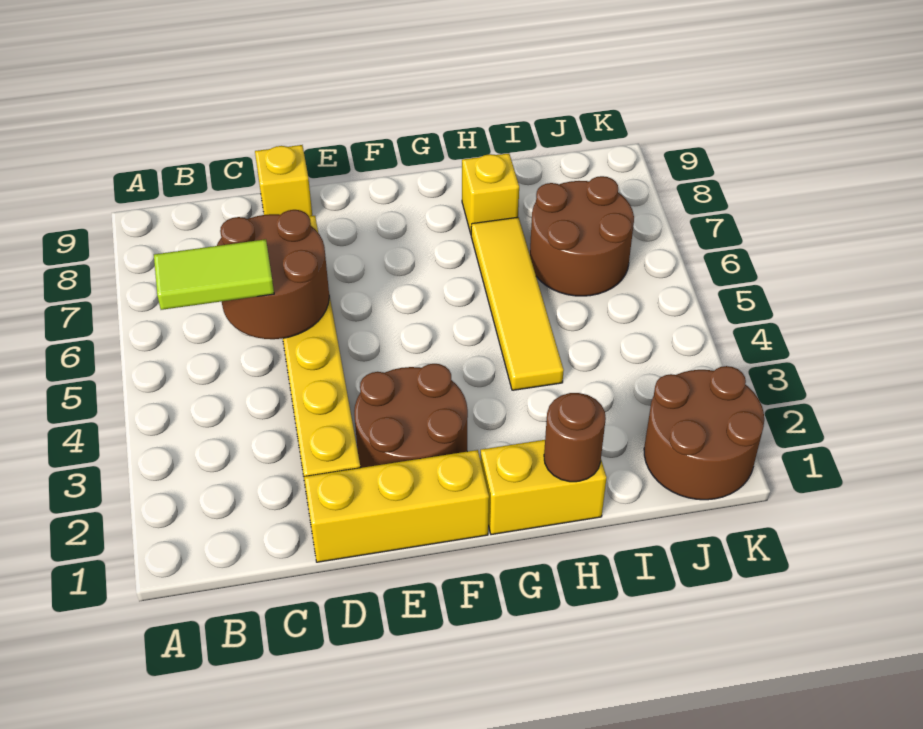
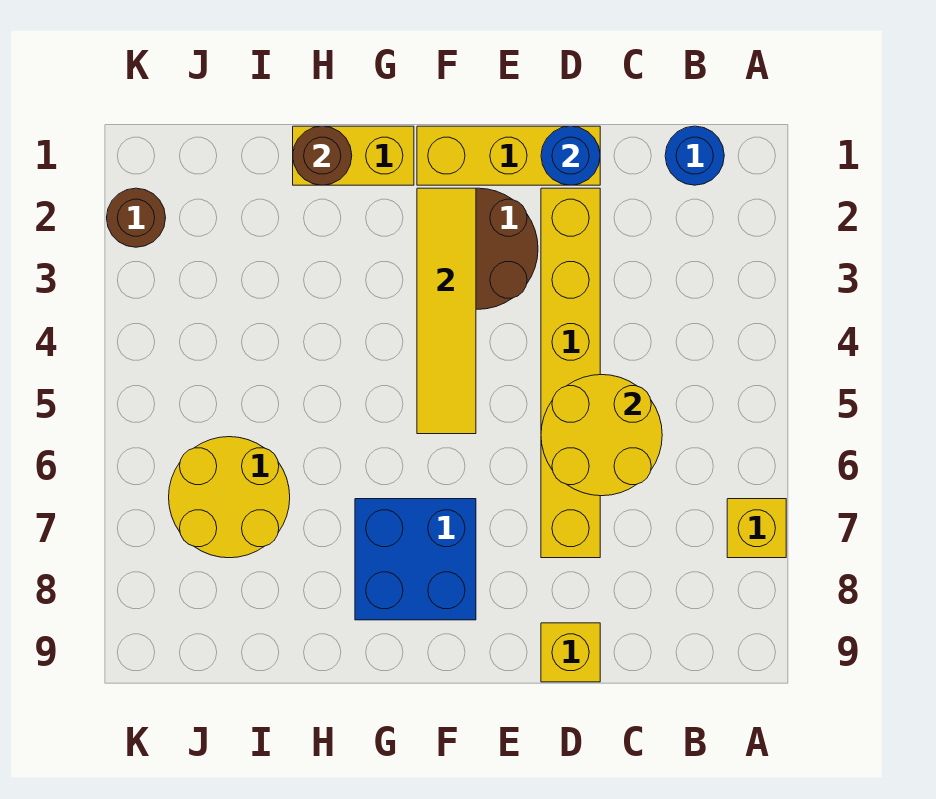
none -> blue 1x1 round brick [665,126,724,185]
lime 1x2 tile [154,239,274,310] -> none
brown 2x2 round brick [217,210,329,339] -> yellow 2x2 round brick [541,375,662,496]
none -> blue 1x1 round brick [541,126,600,185]
none -> blue 2x2 brick [355,499,476,620]
yellow 1x4 tile [471,217,564,390] -> yellow 1x4 tile moved to [417,188,476,434]
yellow 1x1 brick [462,153,519,234] -> yellow 1x1 brick moved to [727,499,786,558]
brown 2x2 round brick [530,176,634,296] -> yellow 2x2 round brick [169,437,290,558]
brown 2x2 round brick [644,366,764,500] -> brown 1x1 round brick [107,188,166,247]

